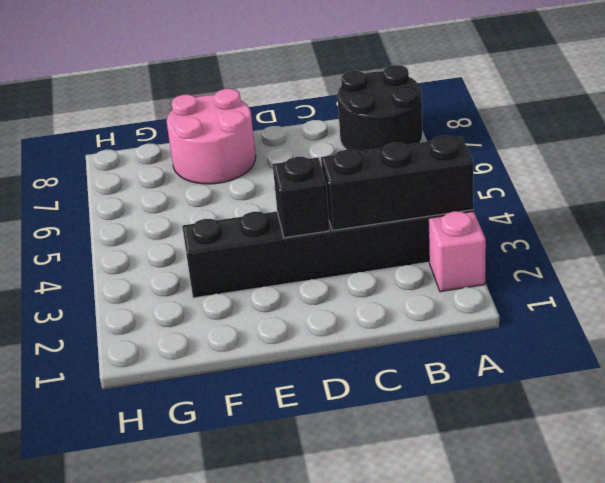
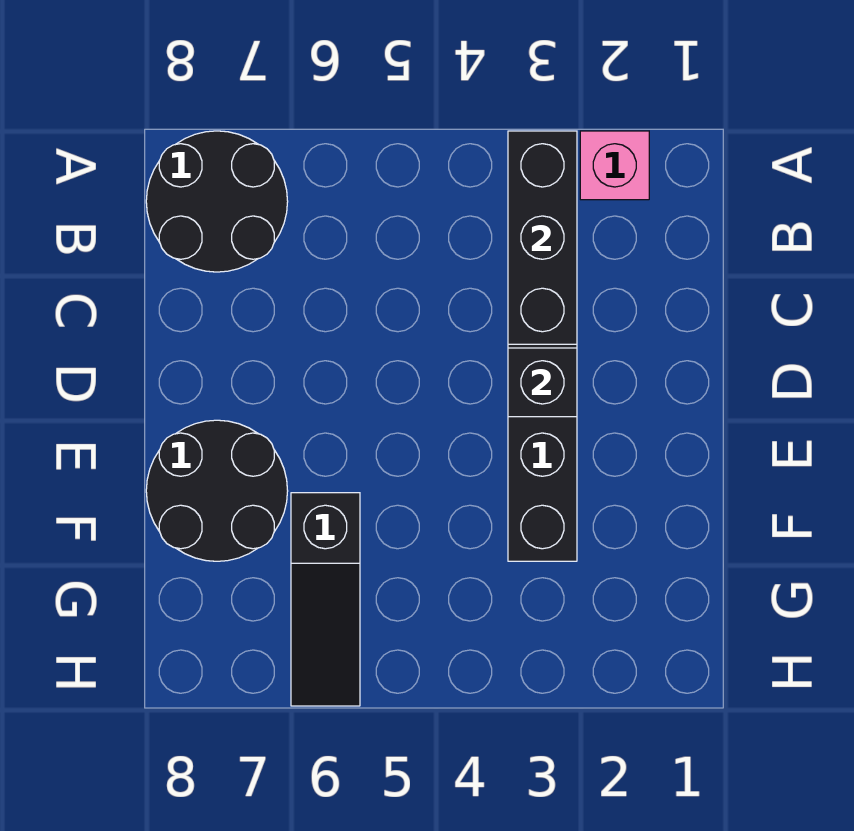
pink 2x2 round brick [167,89,256,184] -> black 2x2 round brick [146,420,288,561]
none -> black 1x3 slope [291,493,360,706]

